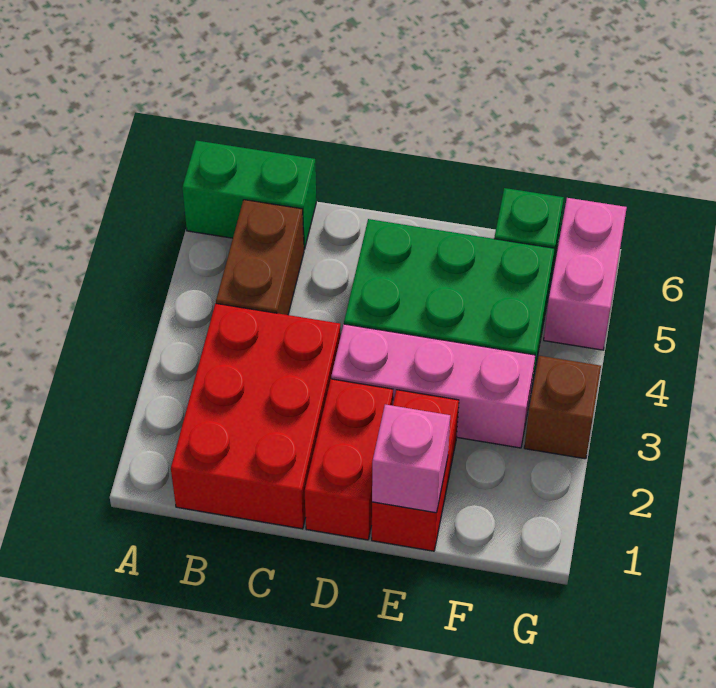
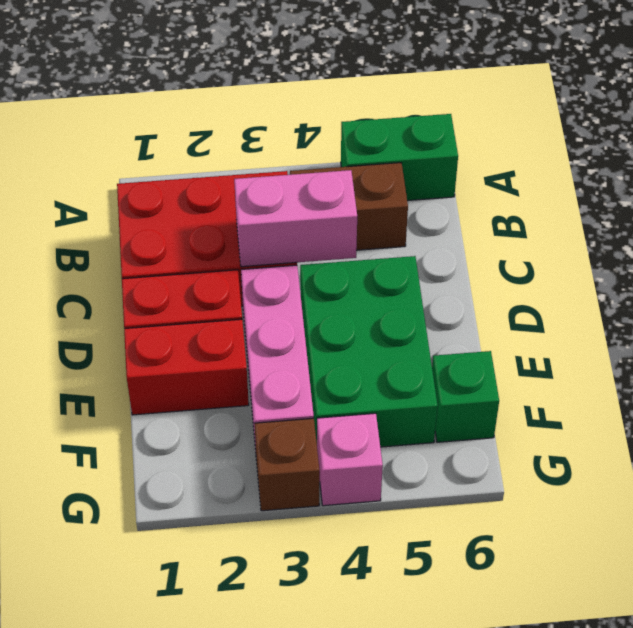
green 1x2 brick [182,141,316,249] -> green 1x2 brick turned to [341,114,458,201]
pink 1x1 brick [372,404,450,513] -> pink 1x1 brick moved to [317,413,383,506]
pink 1x2 brick [544,198,627,350] -> pink 1x2 brick moved to [234,170,357,267]

